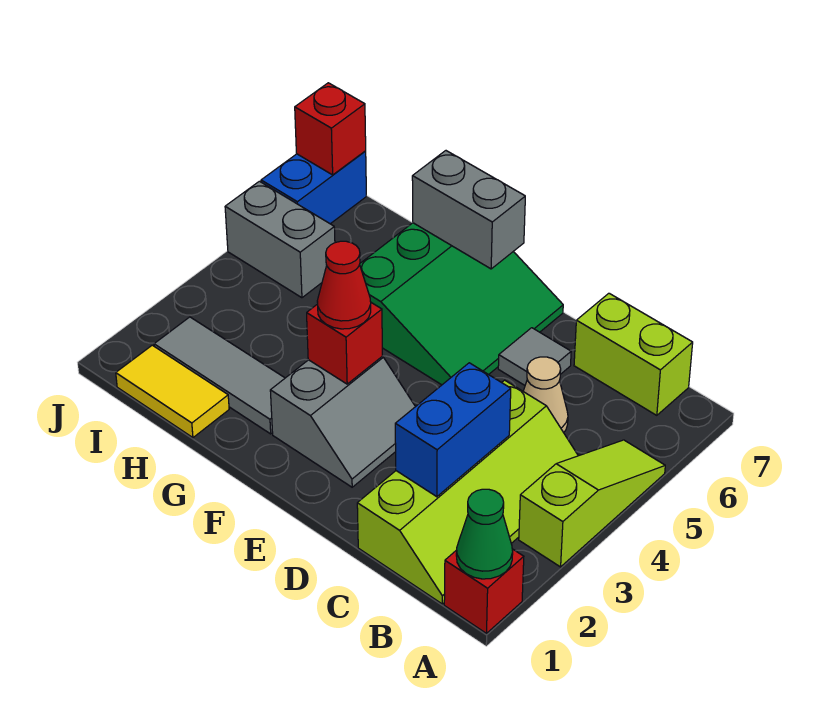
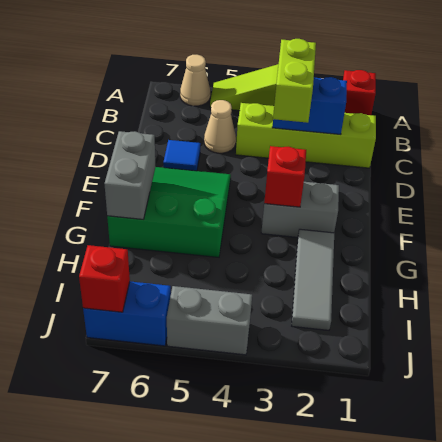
green 1x1 cone [456,489,513,579] -> none
none -> tan 1x1 cone [180,55,210,106]
lime 1x2 brick [574,293,693,415] -> lime 1x2 brick moved to [273,39,316,123]
grey 1x1 tile [498,328,571,385] -> blue 1x1 tile [163,140,201,171]
red 1x1 cone [317,241,371,329] -> none
yellow 1x2 tile [116,345,229,438] -> none
grey 1x2 brick [225,181,335,298] -> grey 1x2 brick turned to [167,286,252,355]

